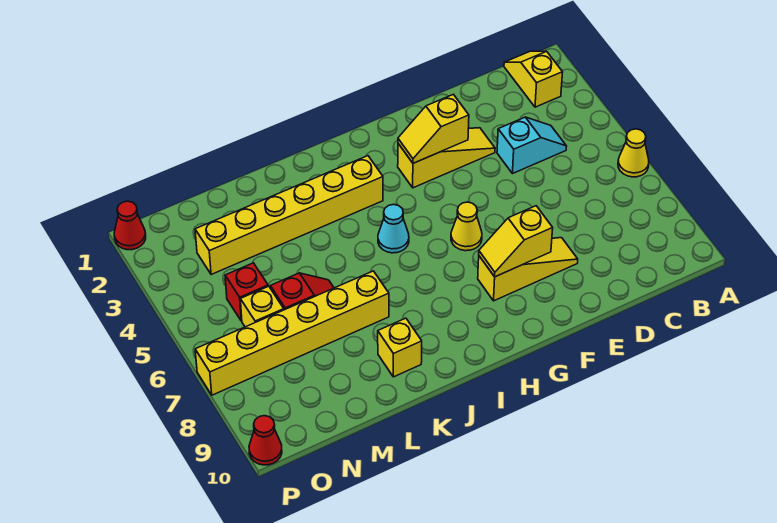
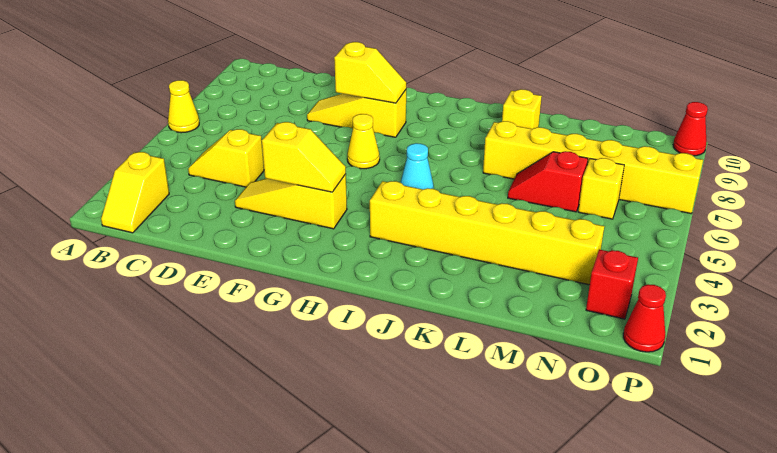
cyan 1x2 slope [497,117,567,174] -> yellow 1x2 slope [188,129,264,187]
red 1x1 brick [225,263,268,321] -> red 1x1 brick moved to [586,249,638,319]

